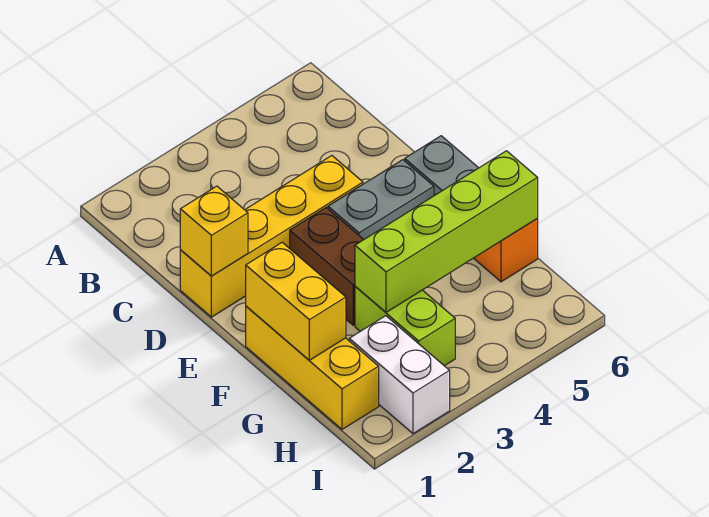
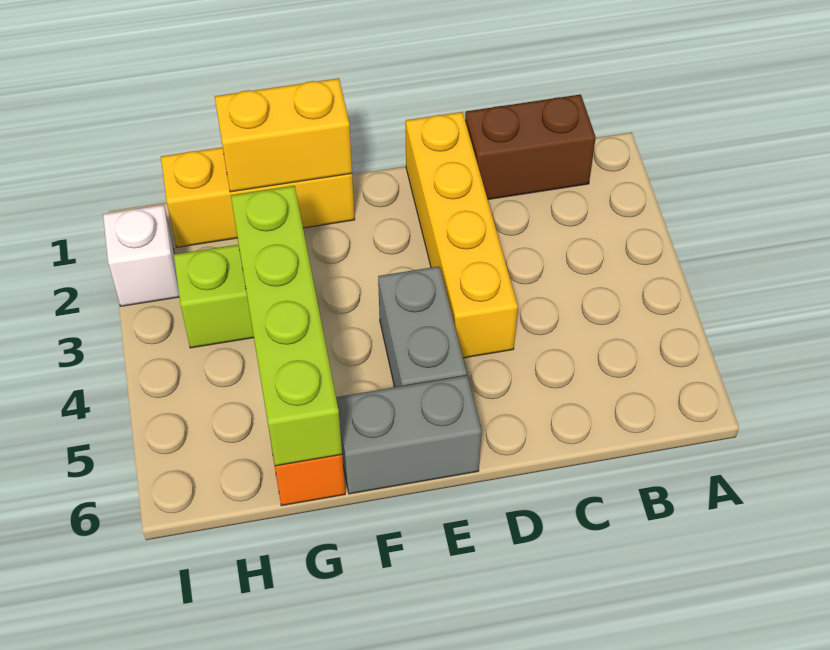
yellow 1x1 brick [180,186,248,276] -> none
brown 1x2 brick [290,208,364,325] -> brown 1x2 brick moved to [465,94,596,199]
white 1x2 brick [349,316,450,434] -> white 1x1 brick [103,205,179,306]

